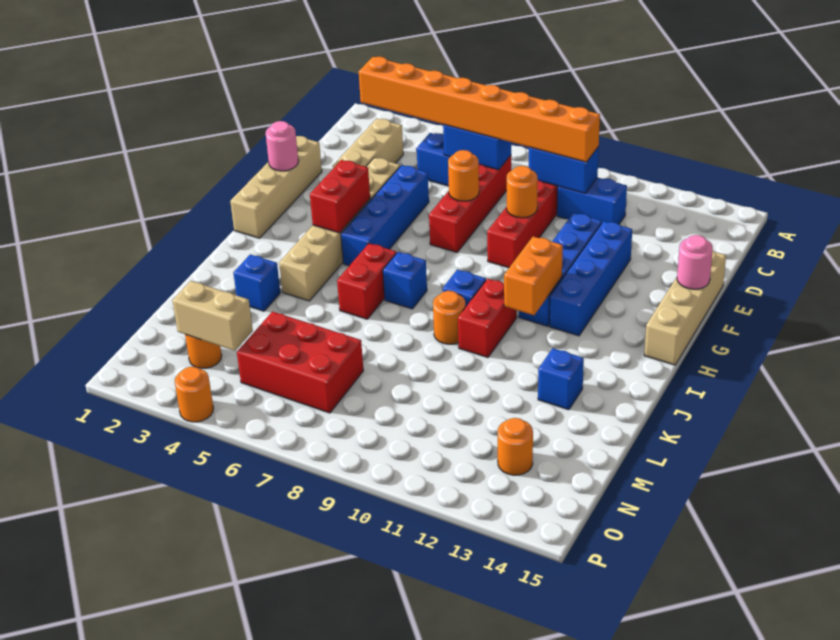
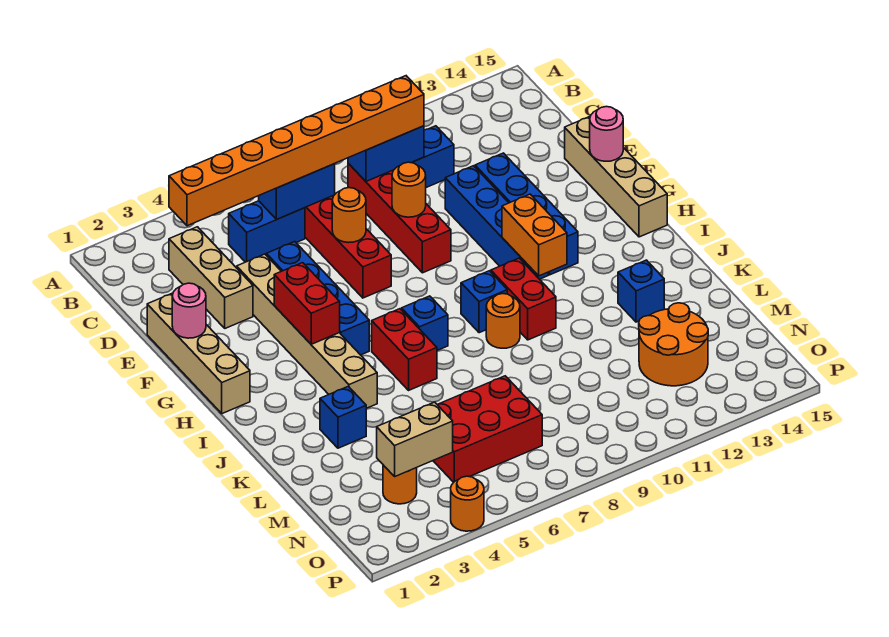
orange 1x1 round brick [498,418,533,475] -> orange 2x2 round brick [639,303,708,386]

